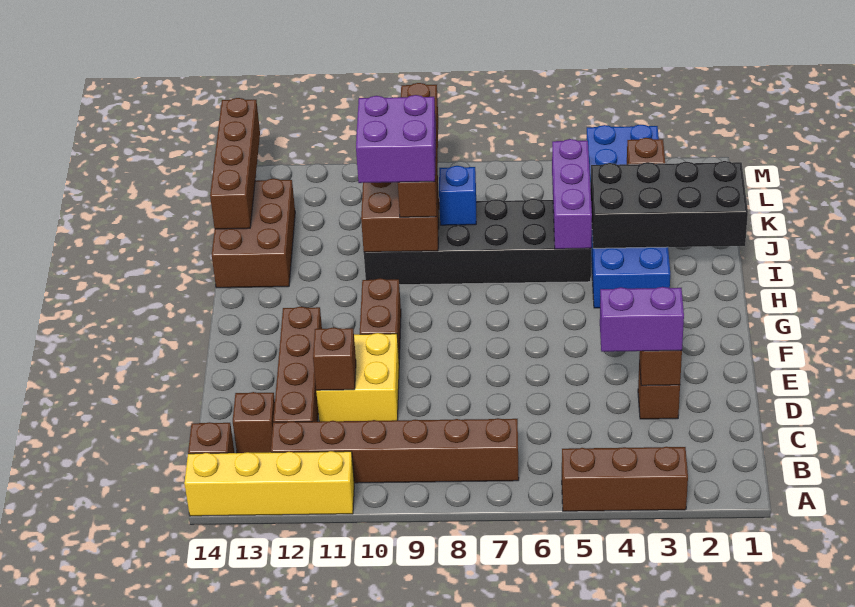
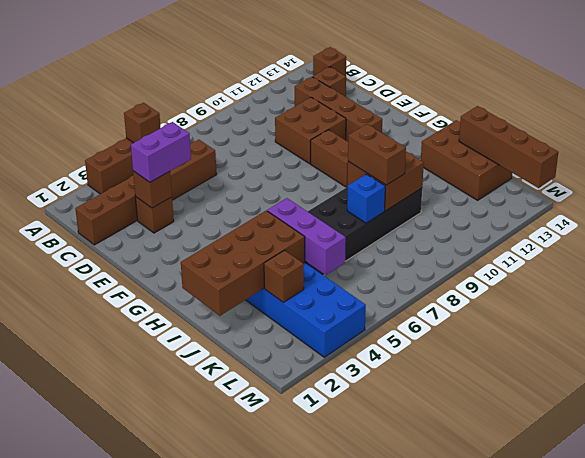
yellow 1x4 brick [184,451,354,516] -> none
brown 1x6 brick [271,418,519,483] -> brown 1x6 brick moved to [75,140,217,245]
yellow 2x2 brick [316,333,399,421] -> brown 2x2 brick [275,97,346,164]
brown 1x1 brick [313,327,356,390] -> brown 1x1 brick moved to [124,103,160,143]
black 2x4 brick [591,161,748,248] -> brown 2x4 brick [181,211,305,316]
brown 1x4 brick [398,83,438,217] -> brown 1x2 brick [348,124,406,185]
purple 2x2 brick [356,95,436,183] -> none

